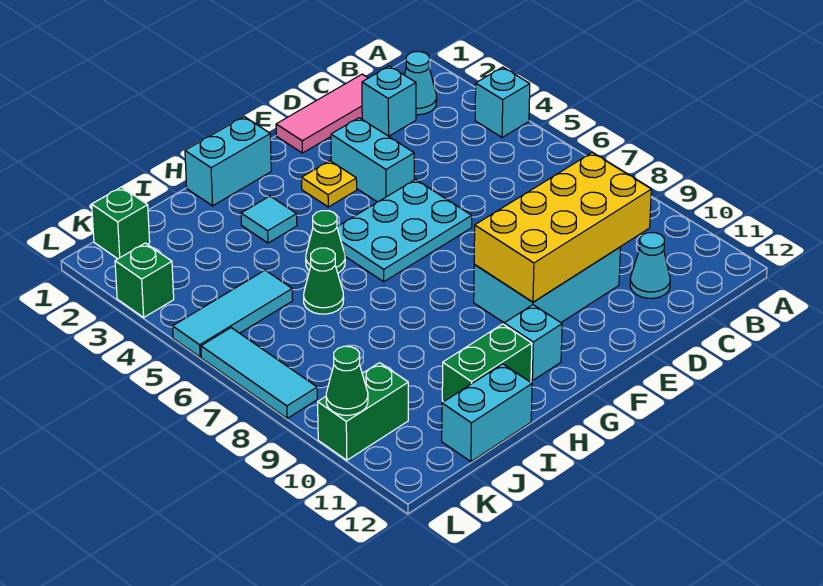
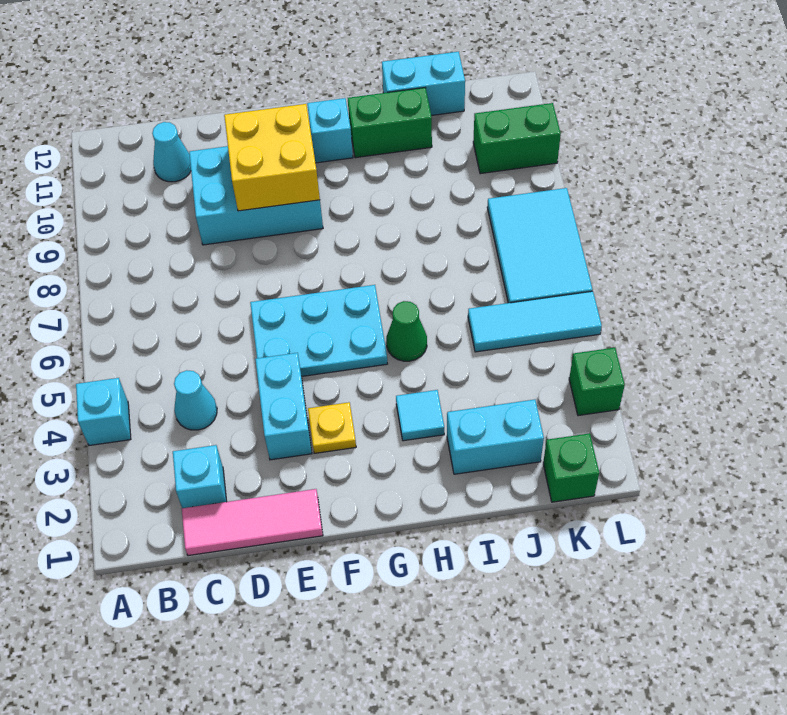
cyan 1x1 cone [404,52,437,115] -> cyan 1x1 cone moved to [174,370,217,430]
yellow 2x4 brick [474,153,651,302] -> yellow 2x2 brick [224,104,320,211]
cyan 1x2 brick [185,117,271,206] -> cyan 1x2 brick moved to [447,400,544,474]
green 1x1 cone [304,248,344,314] -> none
cyan 1x3 tile [201,328,317,418] -> cyan 2x3 tile [487,188,593,303]
green 1x1 cone [326,346,368,415] -> none

